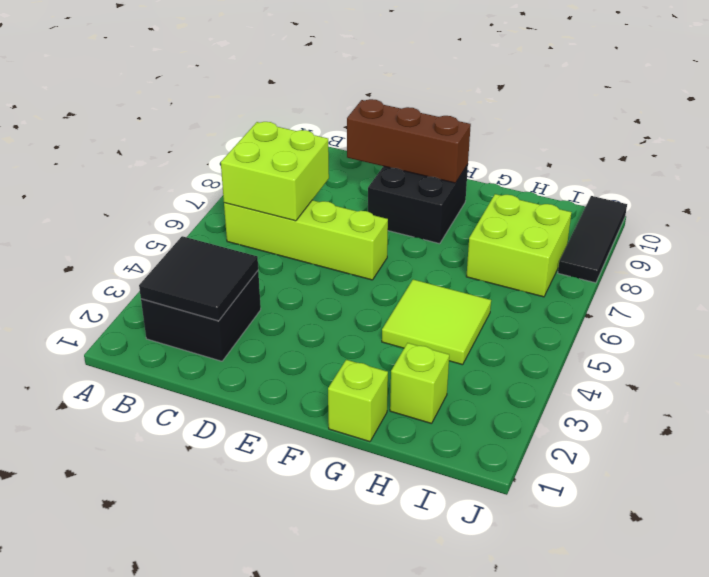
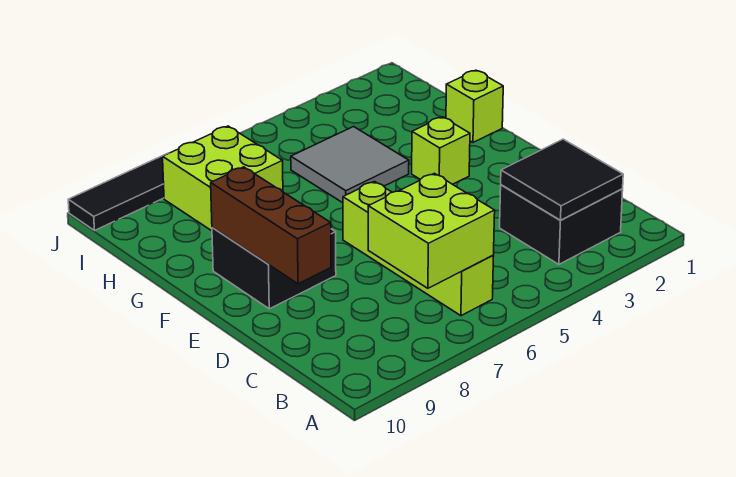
lime 2x2 tile [382,280,491,365] -> grey 2x2 tile [291,127,409,203]
lime 1x1 brick [390,343,449,424] -> lime 1x1 brick moved to [412,117,470,184]

